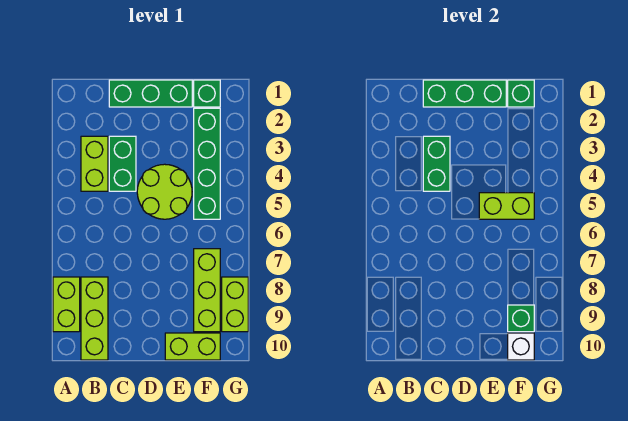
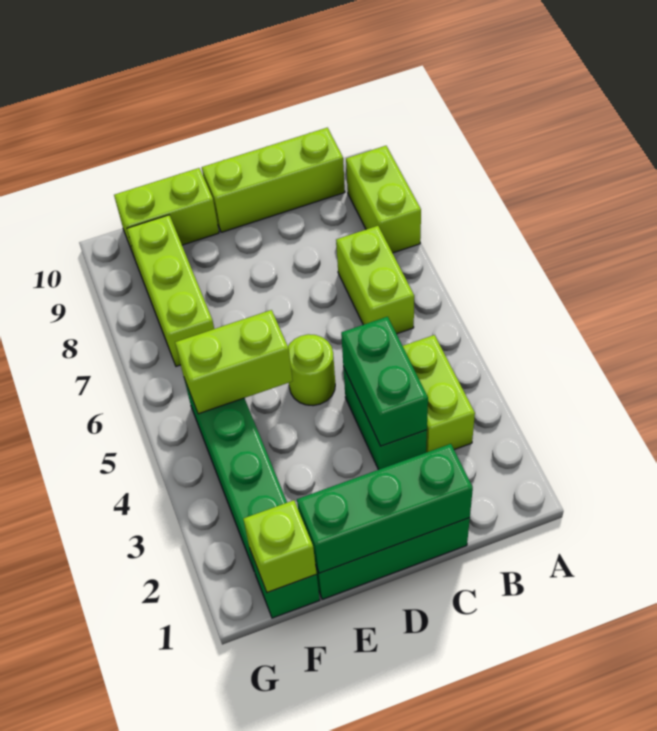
lime 1x3 brick [81,277,108,360] -> lime 1x3 brick turned to [202,128,345,232]
lime 2x2 round brick [137,164,192,219] -> lime 1x1 round brick [288,334,335,406]
green 1x1 brick [508,80,534,107] -> lime 1x1 brick [243,500,317,593]
green 1x1 brick [508,305,534,332] -> none
white 1x1 brick [508,333,534,360] -> none
lime 1x2 brick [222,277,248,332] -> lime 1x2 brick moved to [336,226,414,334]

